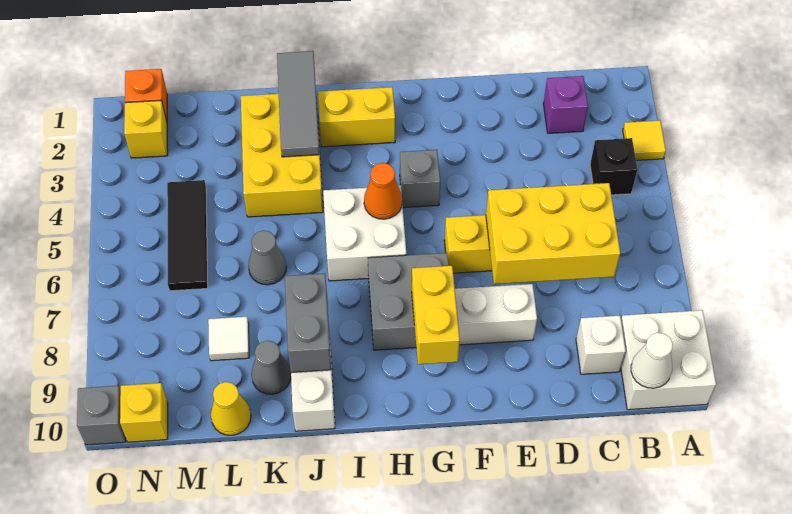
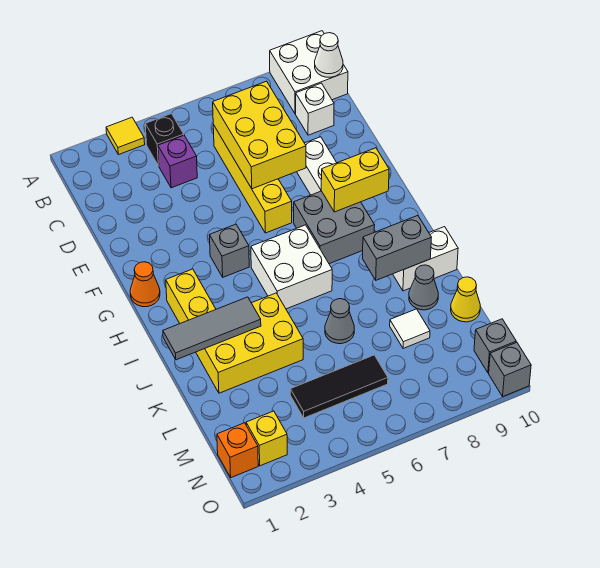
purple 1x1 brick [543,76,588,133] -> purple 1x1 brick moved to [158,135,197,188]
orange 1x1 cone [364,163,402,219] -> orange 1x1 cone moved to [130,262,160,307]
yellow 1x1 brick [120,383,168,442] -> grey 1x1 brick [474,319,516,373]

